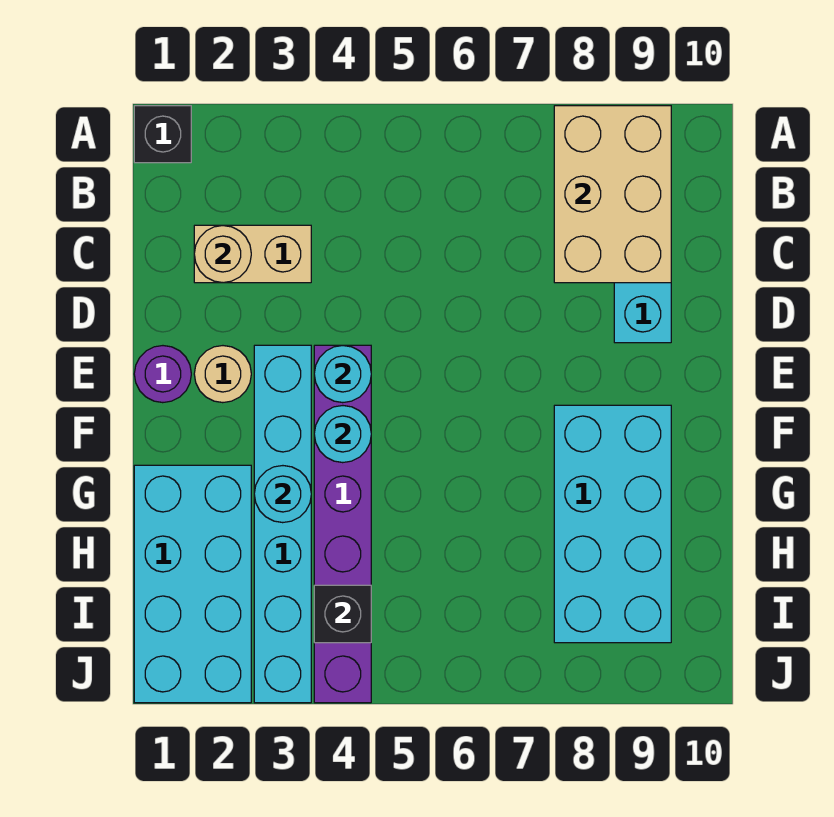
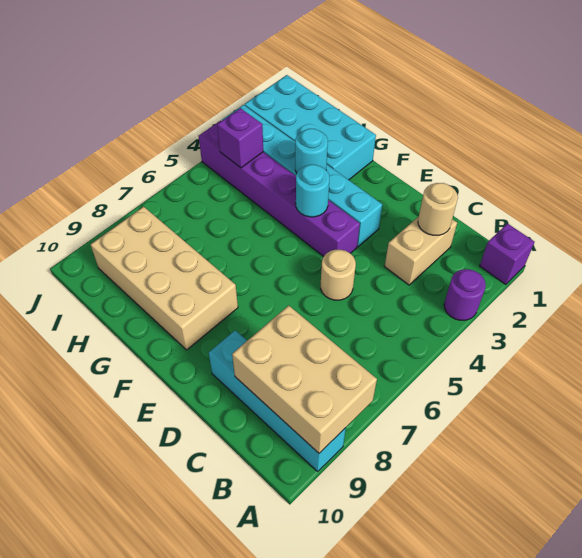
black 1x1 brick [134,106,191,163] -> purple 1x1 brick [480,224,534,285]
purple 1x1 round brick [134,346,191,403] -> purple 1x1 round brick moved to [444,269,486,320]
tan 1x1 round brick [194,346,251,403] -> tan 1x1 round brick moved to [321,250,356,300]
cyan 1x1 round brick [314,345,371,403] -> none
cyan 2x4 brick [554,405,671,643] -> tan 2x4 brick [91,207,238,350]
black 1x1 brick [314,585,371,643] -> purple 1x1 brick [217,108,263,168]

